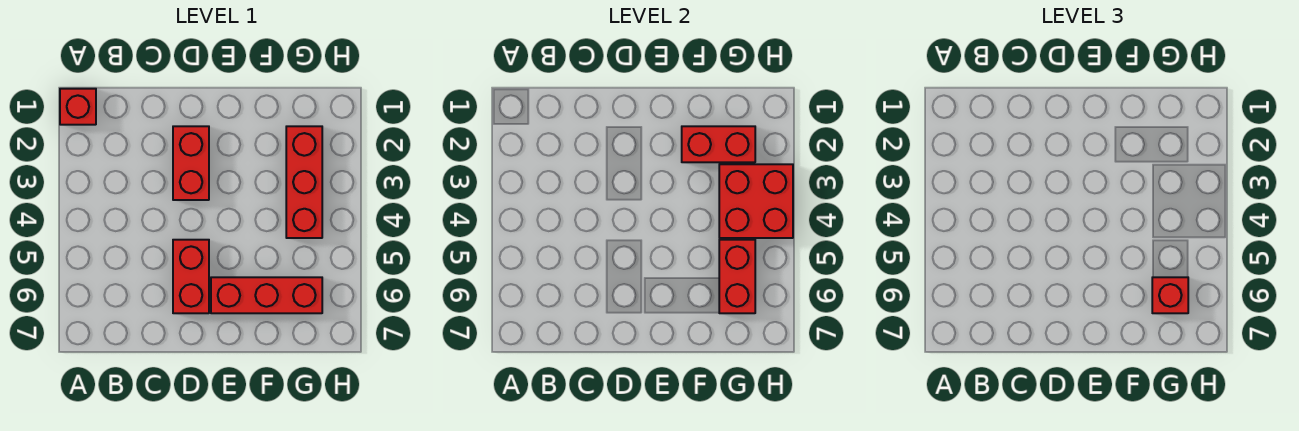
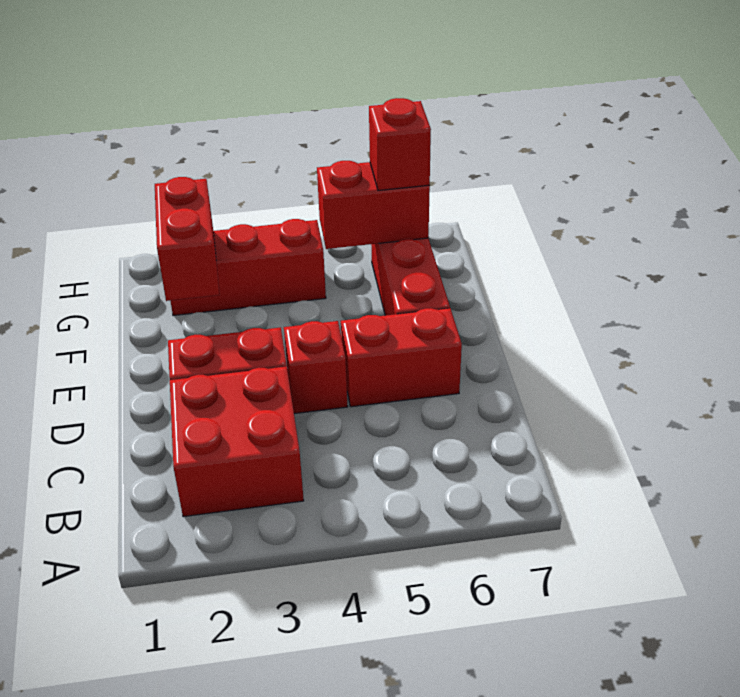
red 1x1 brick [60,89,96,125] -> red 1x1 brick moved to [284,321,348,414]
red 2x2 brick [719,164,793,238] -> red 2x2 brick moved to [170,366,304,517]

